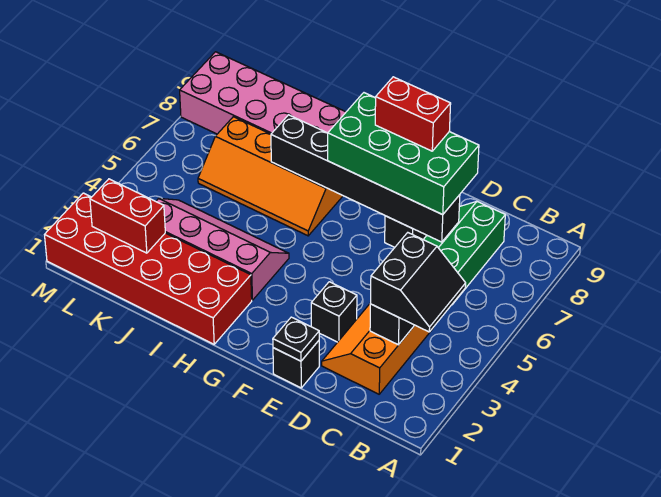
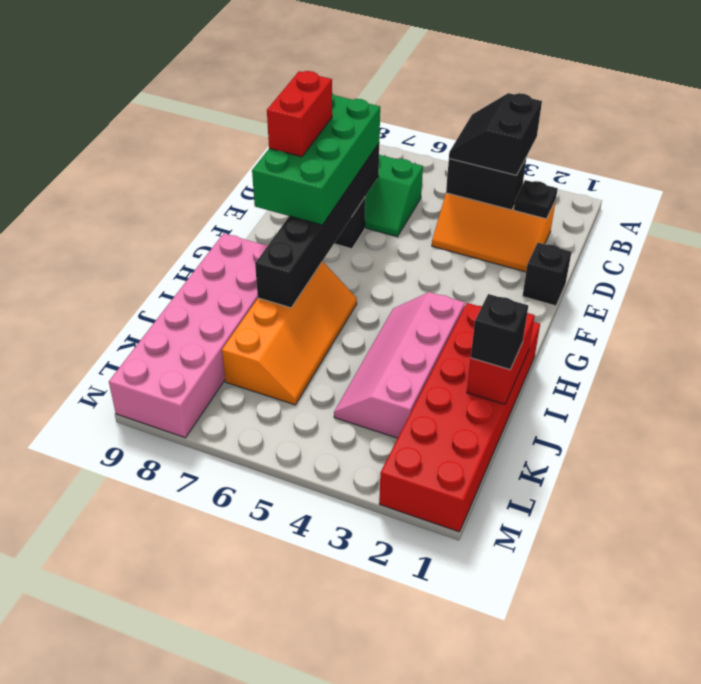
black 2x2 slope [370,233,466,332] -> black 2x2 slope turned to [449,93,542,175]
black 1x1 plate [273,317,319,361] -> black 1x1 plate moved to [514,180,558,219]
black 1x1 brick [311,282,357,342] -> black 1x1 brick moved to [471,294,528,369]
red 1x2 brick [90,179,165,253] -> red 1x2 brick moved to [467,313,535,404]

